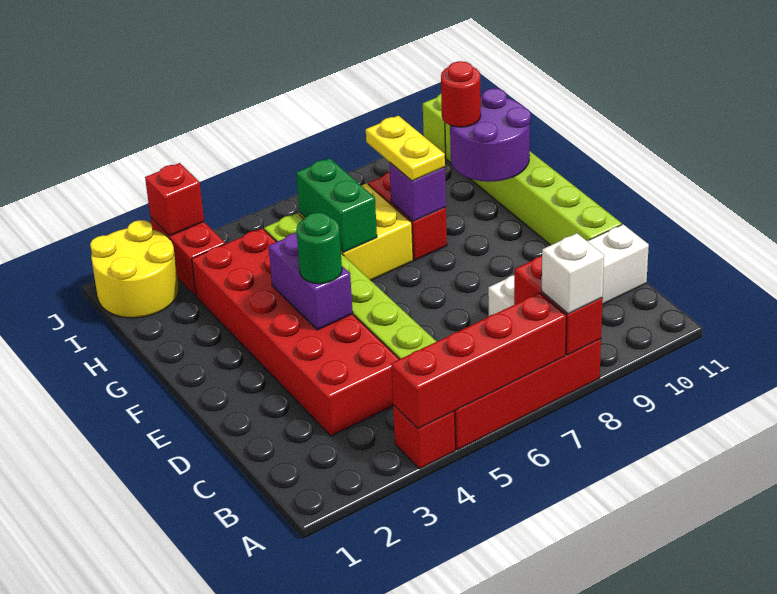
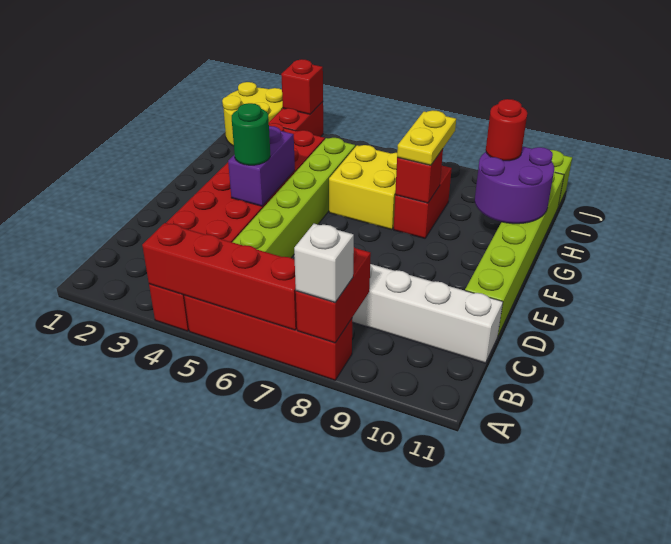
green 1x2 brick [296,158,377,252] -> none
purple 1x1 brick [389,163,446,221] -> red 1x1 brick [395,149,443,203]

